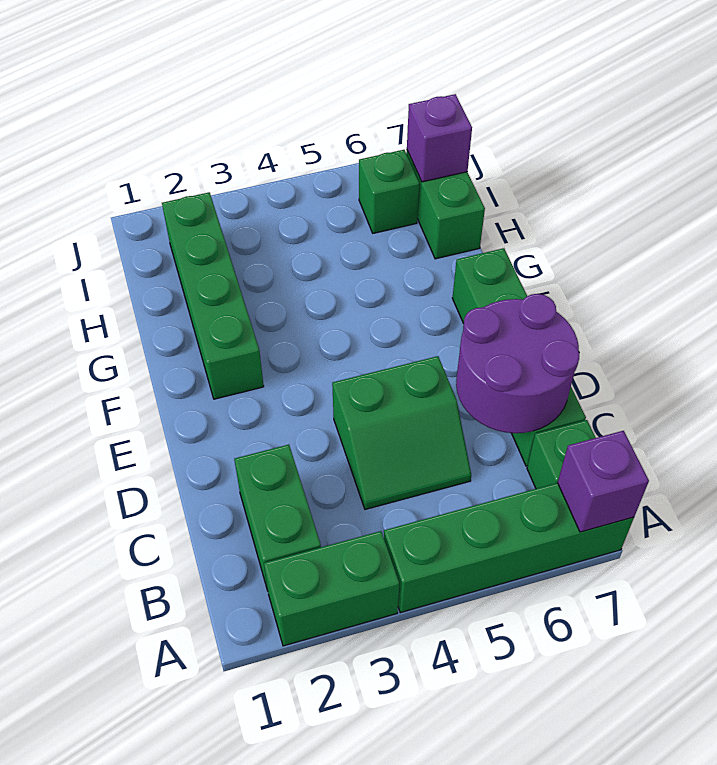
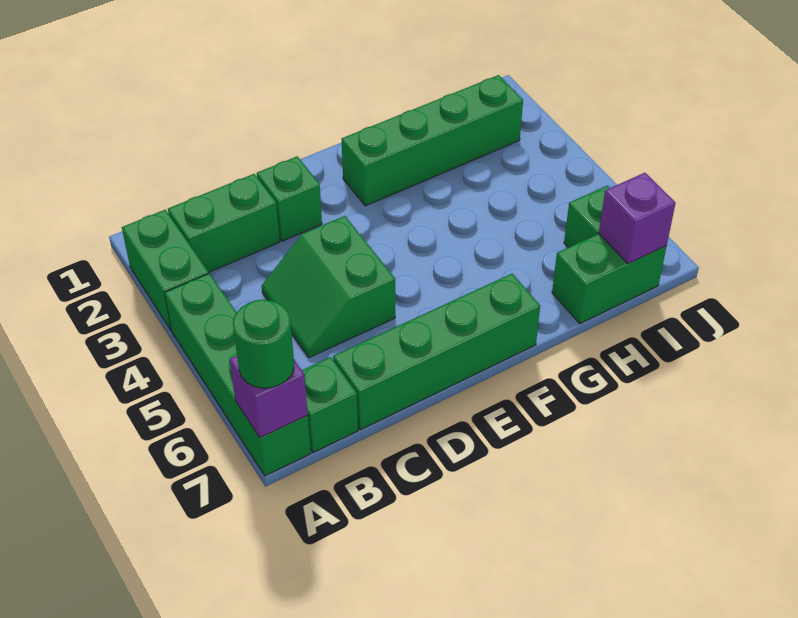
none -> green 1x1 round brick [233,300,294,388]
purple 2x2 round brick [456,294,579,433] -> none
none -> green 1x1 brick [257,156,322,241]

